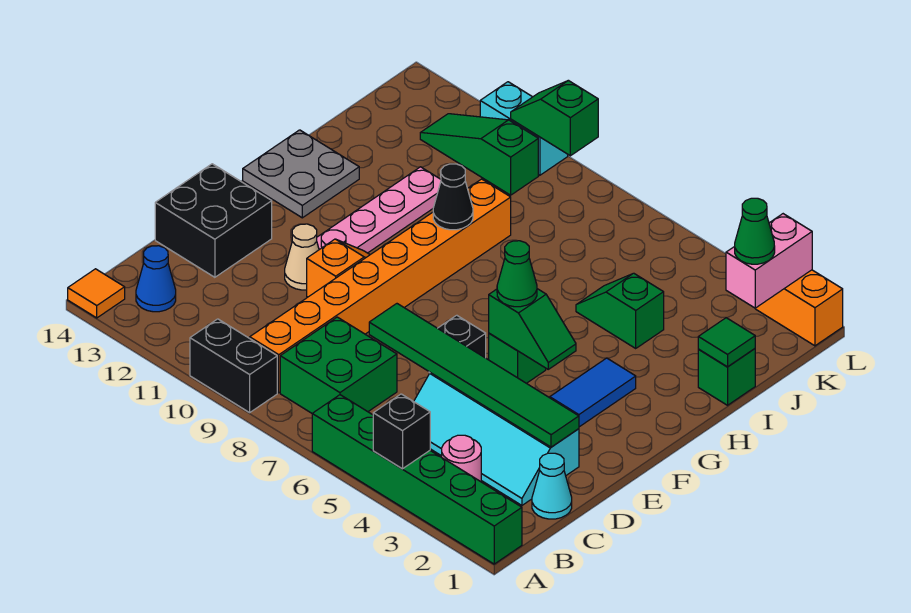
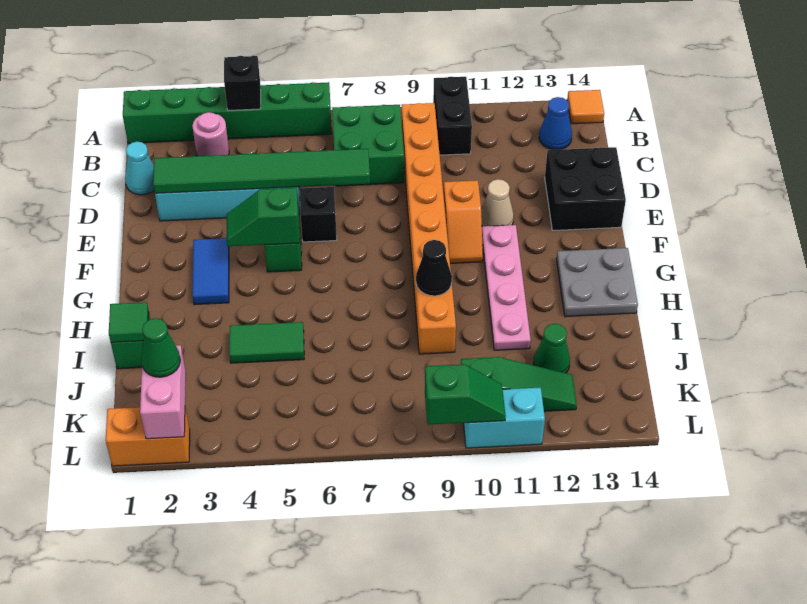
black 1x2 brick [190,319,277,413] -> black 1x2 brick turned to [433,77,472,155]
green 1x1 cone [497,241,537,307] -> green 1x1 cone moved to [534,324,570,373]
green 1x2 slope [576,273,664,348] -> green 1x2 tile [229,322,304,363]

